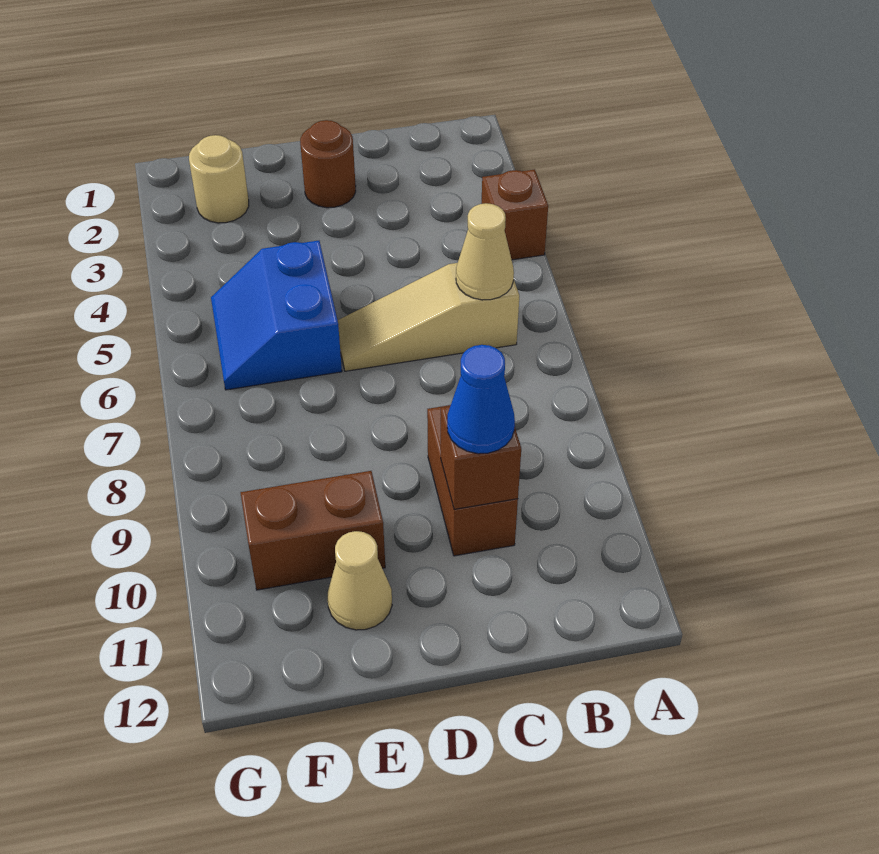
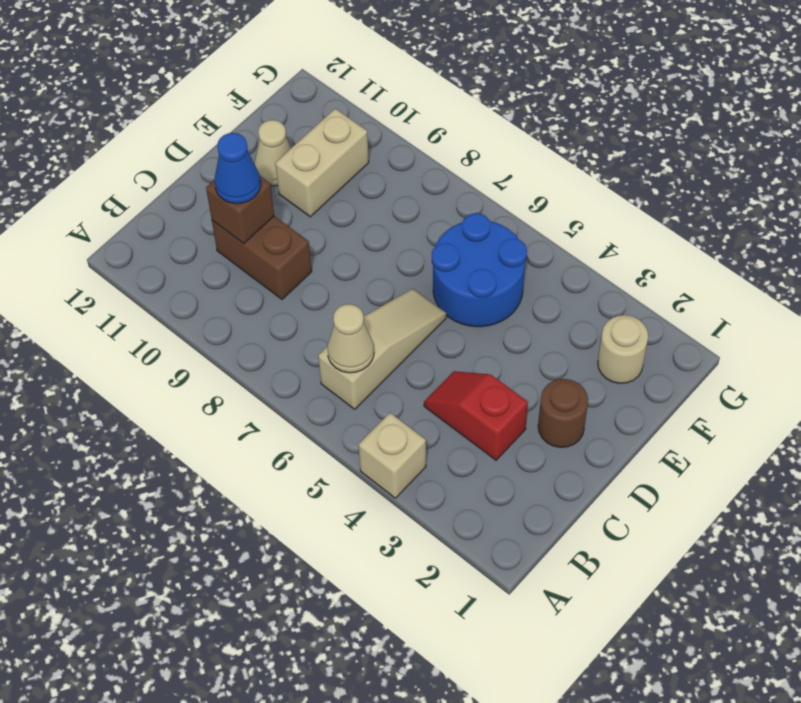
brown 1x1 brick [482,169,548,260] -> tan 1x1 brick [359,413,426,498]
none -> red 1x2 slope [424,371,528,460]
blue 2x2 slope [211,241,342,390] -> blue 2x2 round brick [432,213,527,327]
brown 1x2 brick [241,471,385,590] -> tan 1x2 brick [275,109,369,217]

